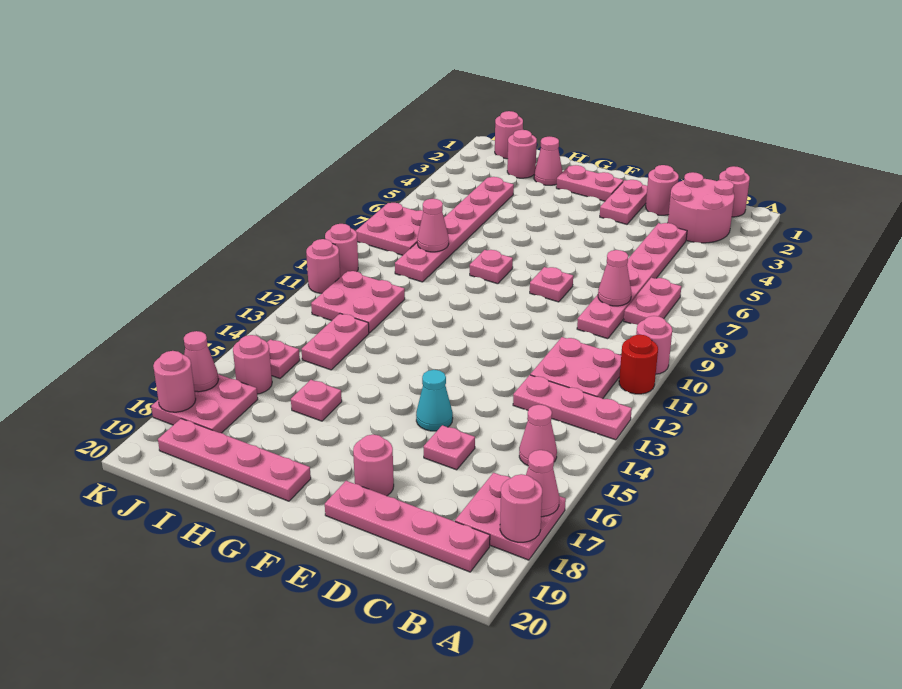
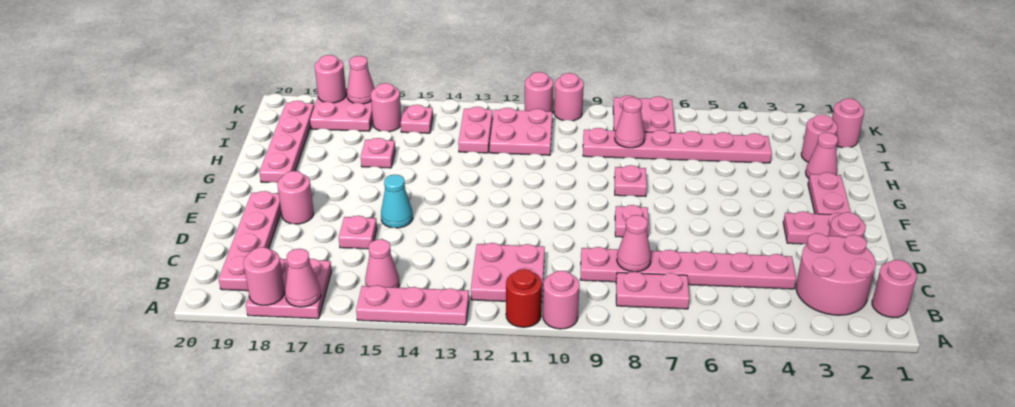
pink 1x3 plate [513,375,632,440] -> pink 1x3 plate turned to [356,285,469,325]
pink 1x2 plate [301,314,369,370] -> pink 1x2 plate turned to [458,107,493,153]

